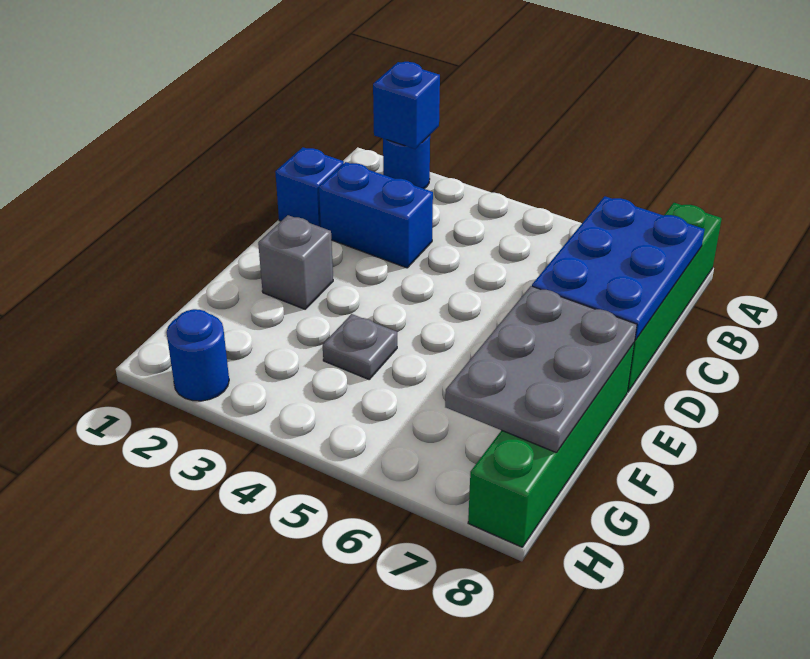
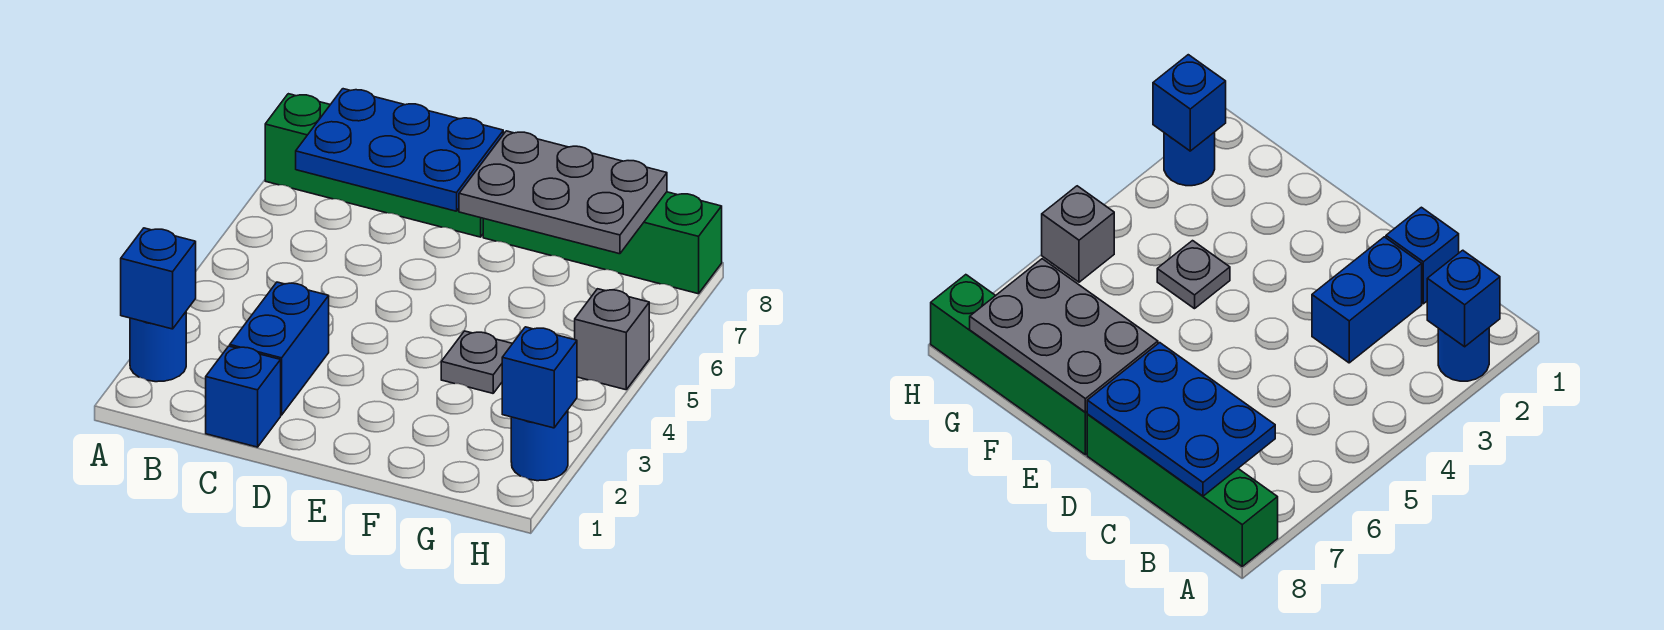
grey 1x1 brick [258,215,333,309] -> grey 1x1 brick moved to [575,289,649,390]
none -> blue 1x1 brick [502,327,577,428]

